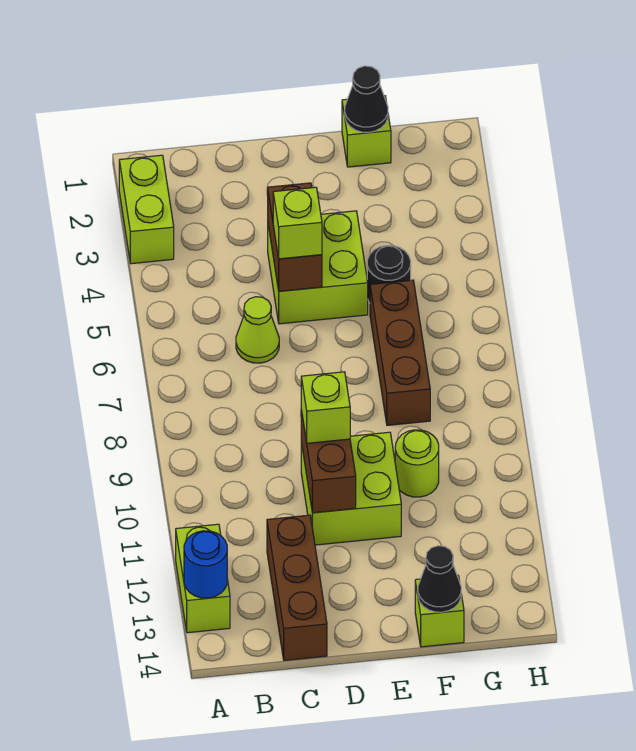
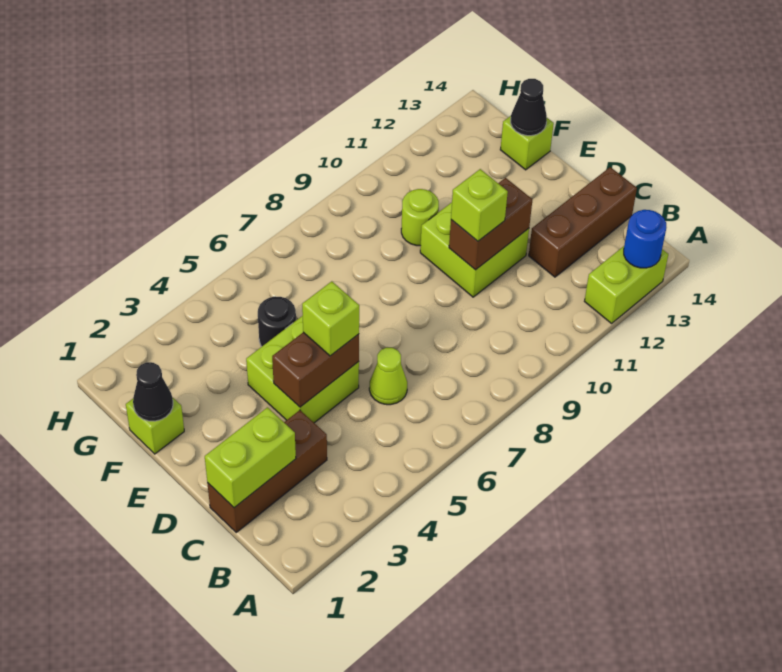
lime 1x2 brick [119,155,174,264] -> lime 1x2 brick moved to [205,407,296,508]
brown 1x3 brick [370,280,430,425] -> brown 1x3 brick moved to [207,410,327,532]

